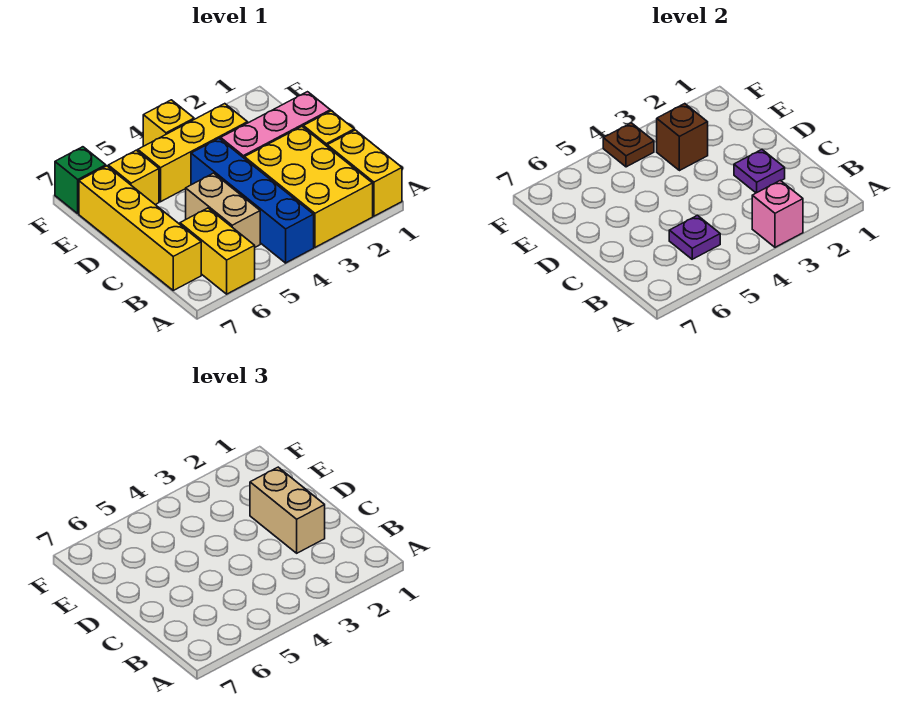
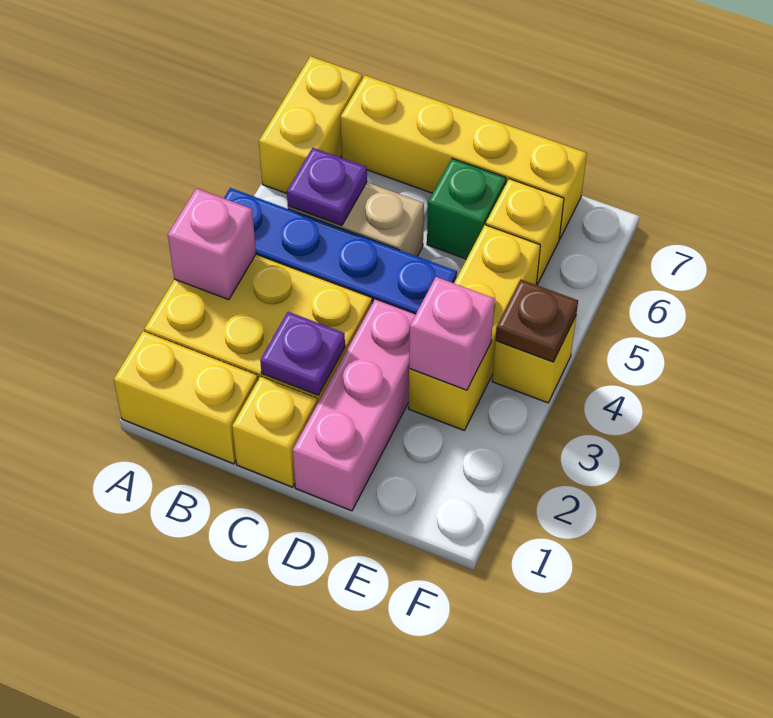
yellow 1x2 brick [180,208,255,294] -> yellow 1x2 brick turned to [259,56,362,193]
tan 1x2 brick [250,467,325,553] -> none
brown 1x1 brick [657,104,708,171] -> pink 1x1 brick [409,277,495,390]
green 1x1 brick [55,147,106,213] -> green 1x1 brick moved to [427,159,506,259]

